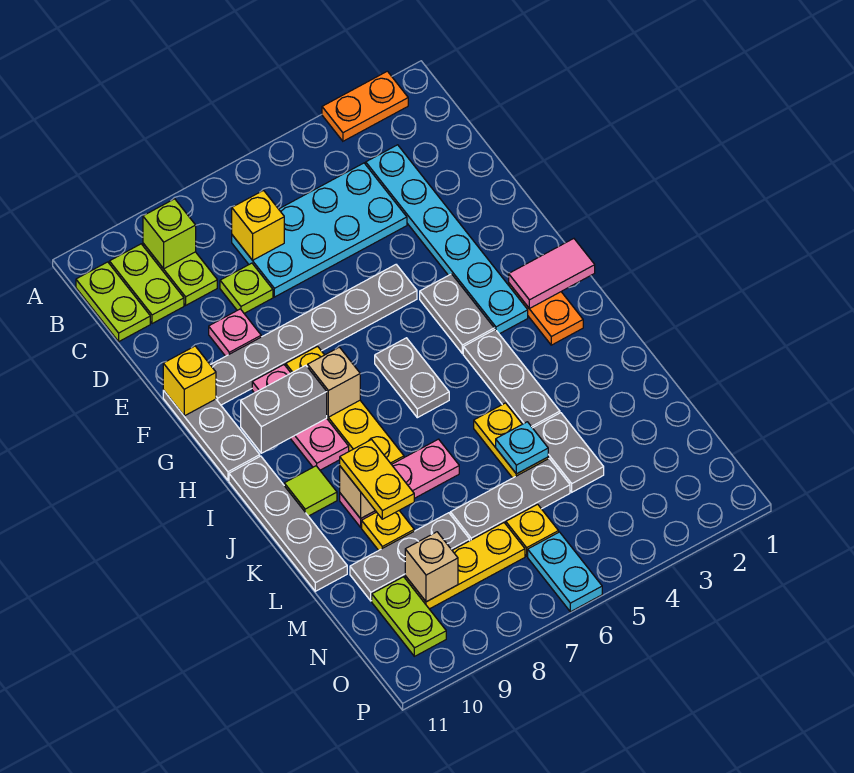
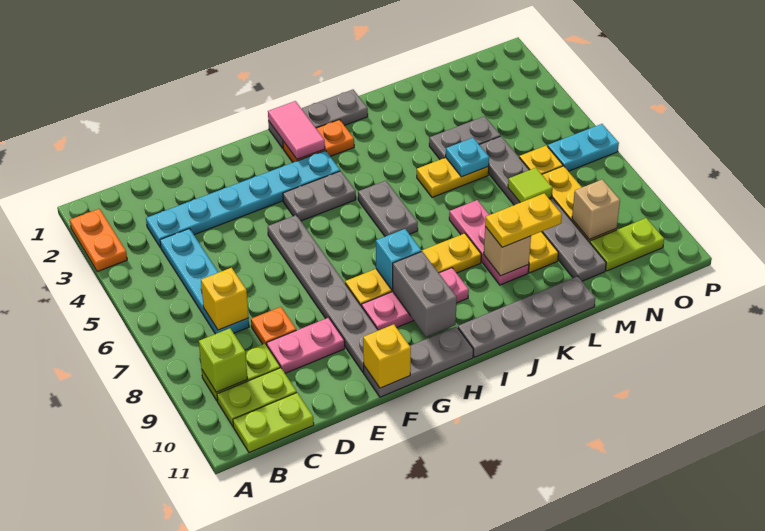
cyan 2x4 plate [232,163,407,297] -> cyan 1x4 plate [160,229,249,334]
lime 1x1 plate [220,263,273,313] -> orange 1x1 plate [251,307,296,345]
pink 1x1 plate [209,309,261,356] -> pink 1x2 plate [267,318,345,373]
grey 1x2 plate [375,338,449,418] -> grey 1x2 plate turned to [358,181,418,236]
tan 1x1 brick [308,347,360,417] -> cyan 1x1 brick [376,229,422,290]
grey 1x3 plate [463,330,560,428] -> grey 1x3 plate moved to [268,90,368,148]
lime 1x1 tile [284,466,337,516] -> lime 1x1 tile moved to [508,168,553,203]

